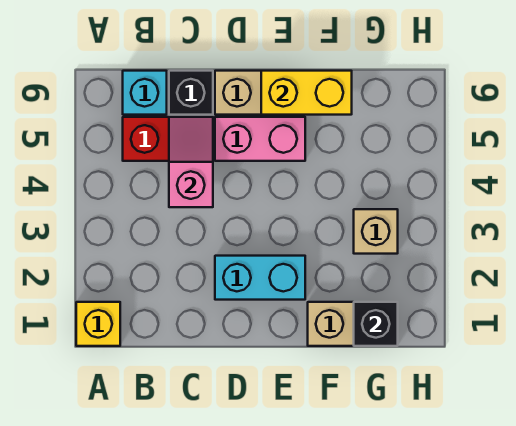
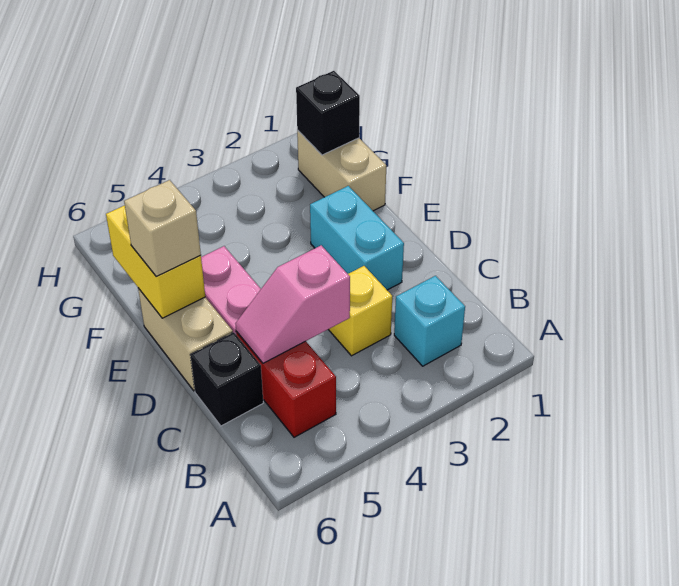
yellow 1x1 brick [76,302,120,346] -> yellow 1x1 brick moved to [328,266,392,356]
cyan 1x1 brick [123,71,167,115] -> cyan 1x1 brick moved to [394,276,465,366]
tan 1x1 brick [354,209,398,254] -> tan 1x1 brick moved to [124,180,201,276]

